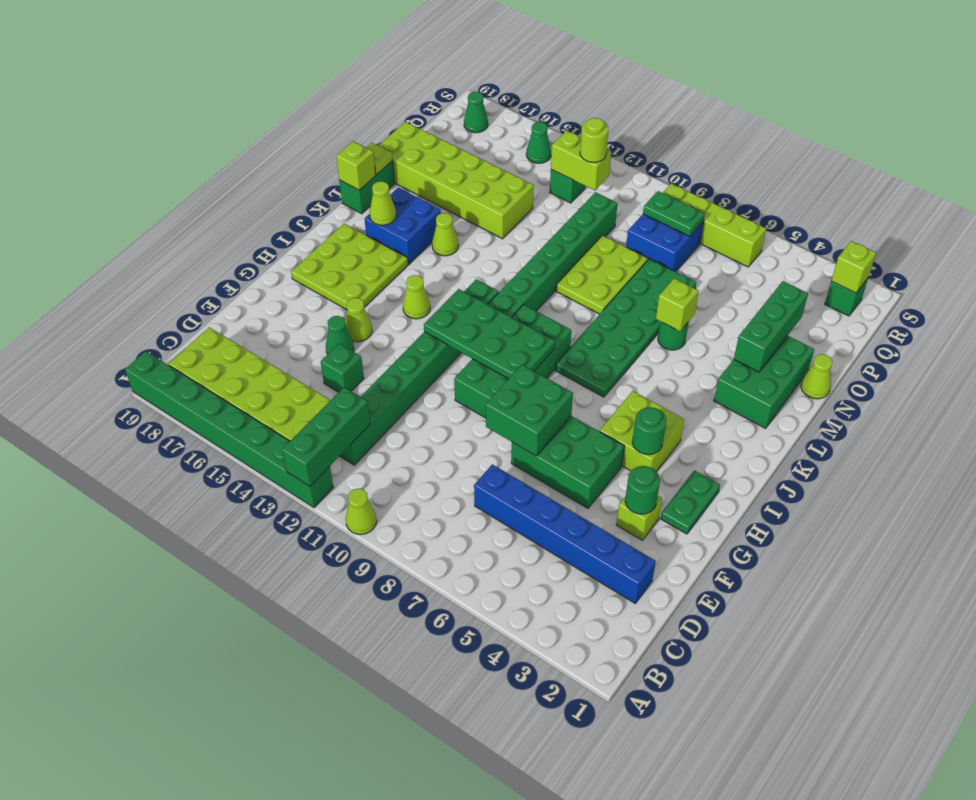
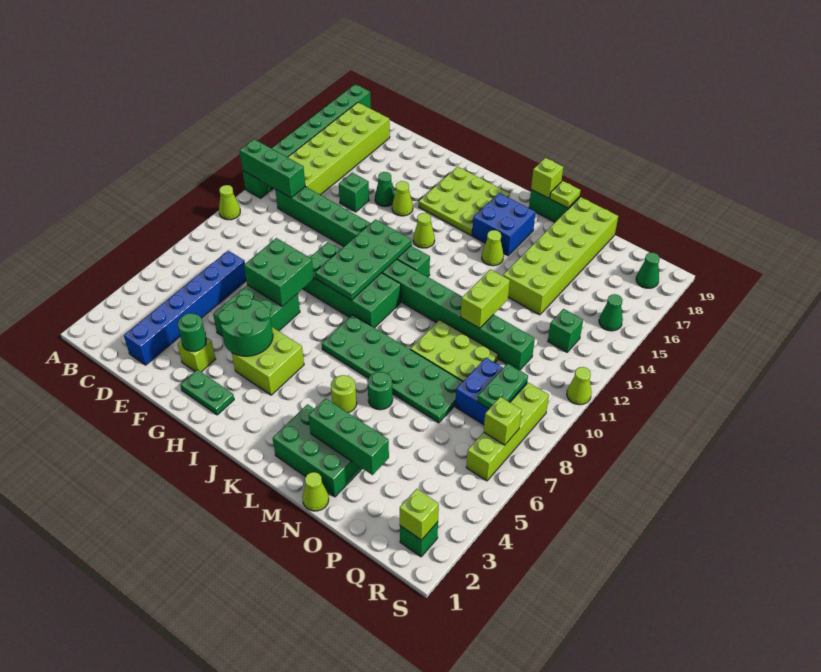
green 1x1 round brick [632,407,666,455] -> green 2x2 round brick [218,295,273,356]
lime 1x1 cone [370,181,396,225] -> lime 1x1 cone moved to [567,367,591,405]
lime 1x1 brick [656,278,699,331] -> lime 1x1 brick moved to [484,397,522,445]
lime 1x2 brick [551,131,611,190] -> lime 1x2 brick moved to [461,269,510,328]
lime 1x1 round brick [580,118,609,162] -> lime 1x1 round brick moved to [331,375,357,413]

